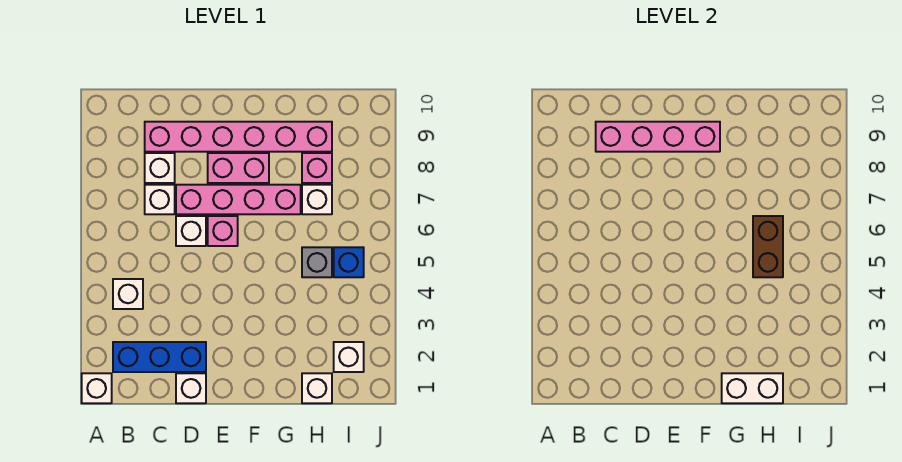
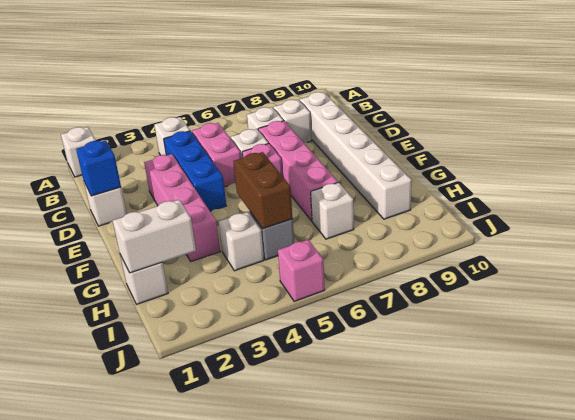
blue 1x3 brick [113,342,206,372] -> blue 1x3 brick moved to [164,131,226,211]
pink 1x6 brick [145,122,332,152] -> white 1x6 brick [300,92,412,219]
pink 1x4 brick [596,122,720,152] -> pink 1x4 brick moved to [144,154,220,261]
pink 1x2 brick [208,153,269,183] -> pink 1x2 brick moved to [192,123,241,187]
white 1x2 brick [722,373,783,403] -> white 1x2 brick turned to [113,200,196,273]
brown 1x2 brick [753,216,783,277] -> brown 1x2 brick turned to [233,152,293,229]
pink 1x1 brick [302,153,332,183] -> pink 1x1 brick moved to [278,240,325,301]
white 1x1 brick [334,342,364,372] -> white 1x1 brick moved to [219,212,264,271]
blue 1x1 brick [334,247,364,277] -> blue 1x1 brick moved to [76,140,121,196]

